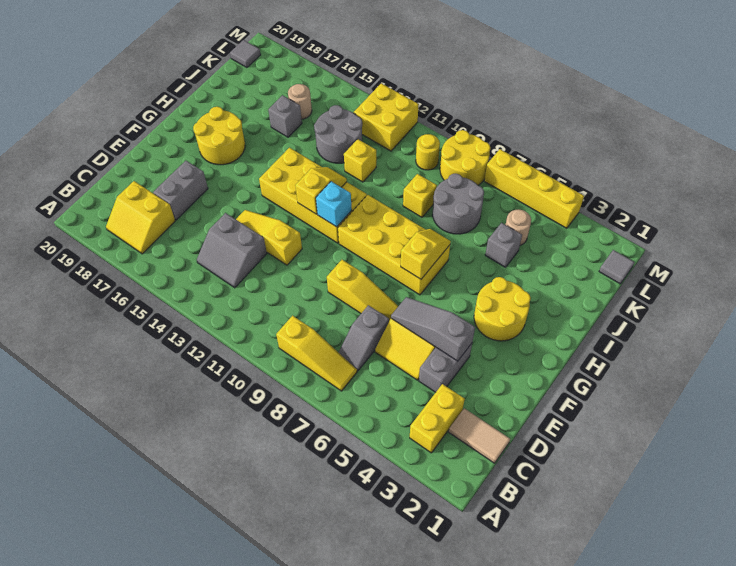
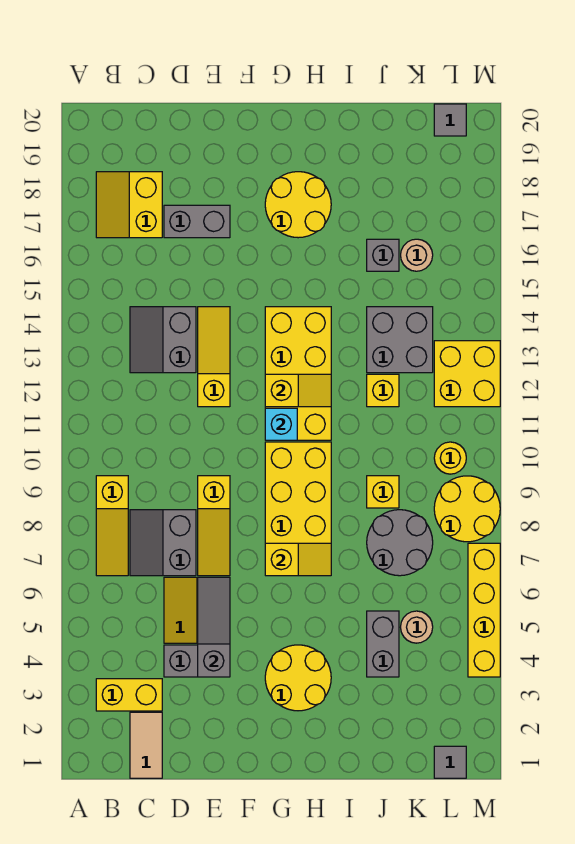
grey 1x2 slope [339,305,389,371] -> grey 2x2 slope [130,510,196,576]
grey 1x1 brick [485,223,522,267] -> grey 1x2 brick [367,611,399,677]
grey 2x2 round brick [314,105,362,163] -> grey 2x2 brick [367,307,433,373]

